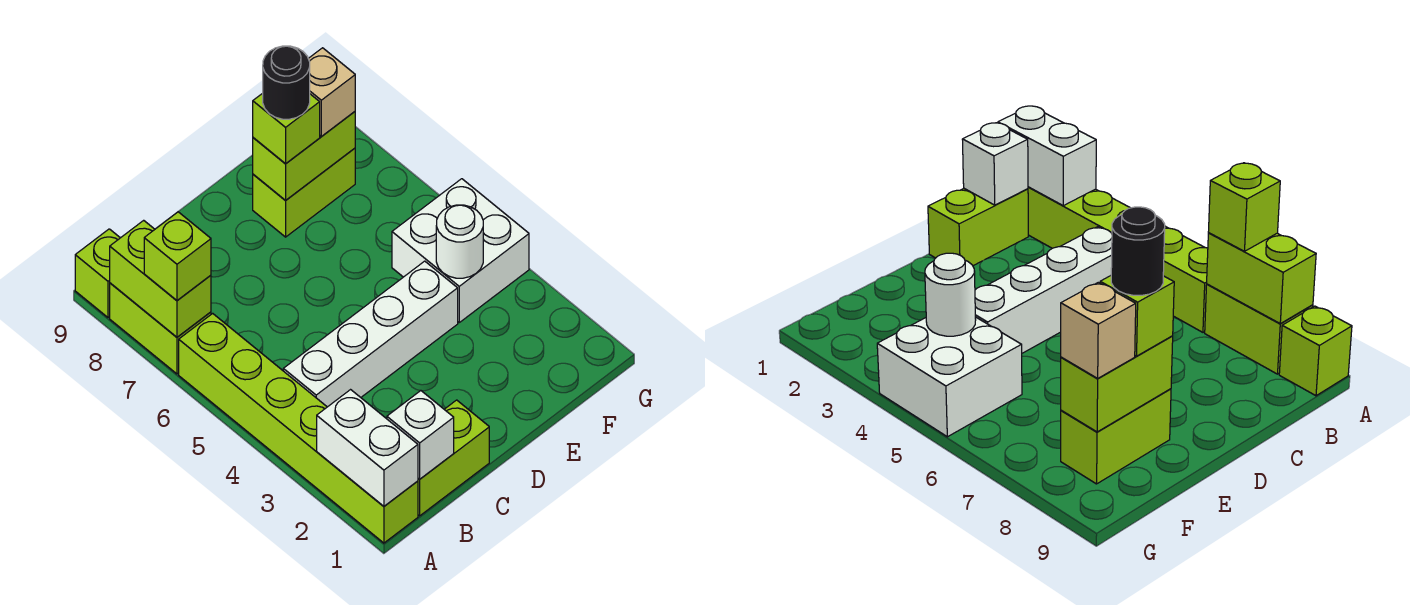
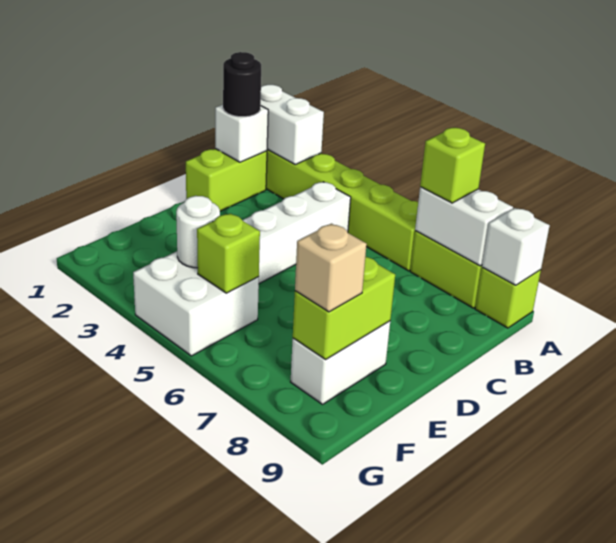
lime 1x2 brick [110,220,211,337] -> white 1x2 brick [415,187,513,266]
none -> white 1x1 brick [482,208,550,285]
lime 1x2 brick [253,148,355,237] -> white 1x2 brick [291,321,390,404]
lime 1x1 brick [253,93,320,164] -> lime 1x1 brick moved to [197,213,260,293]
black 1x1 round brick [263,46,310,119] -> black 1x1 round brick moved to [223,52,261,117]

